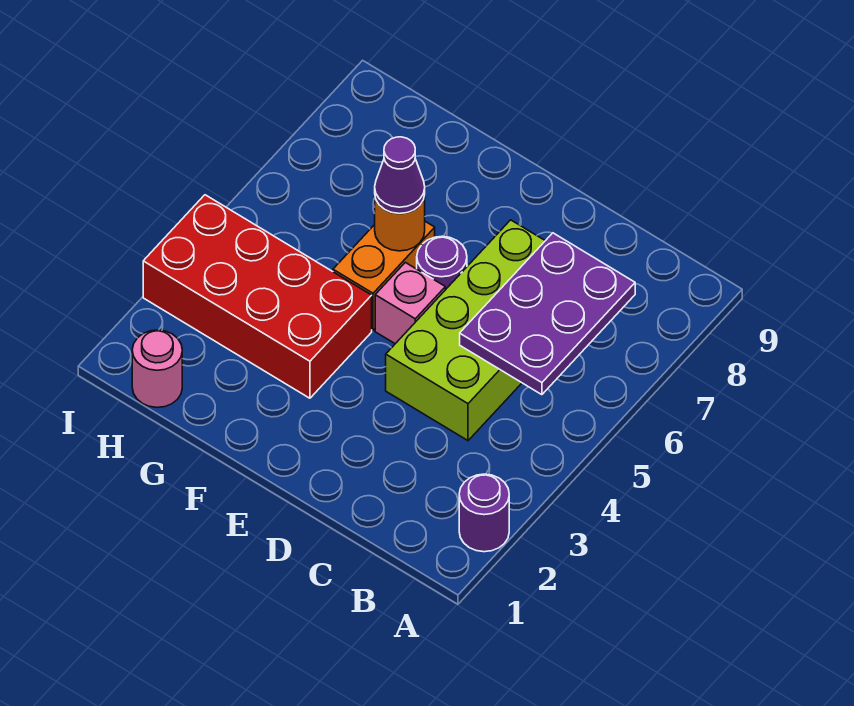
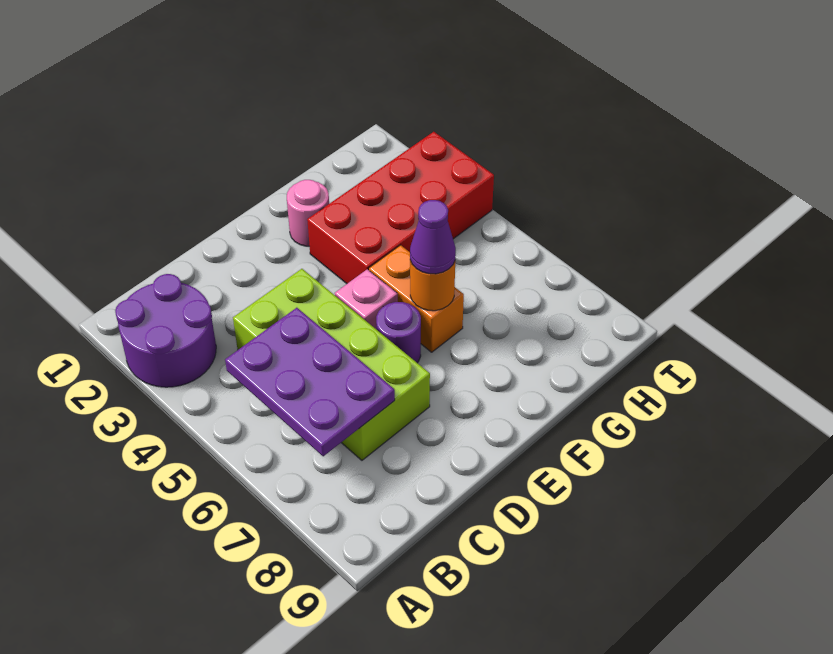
purple 1x1 round brick [459,474,509,552] -> purple 2x2 round brick [115,274,216,387]
pink 1x1 round brick [132,330,182,407] -> pink 1x1 round brick moved to [287,180,329,246]

